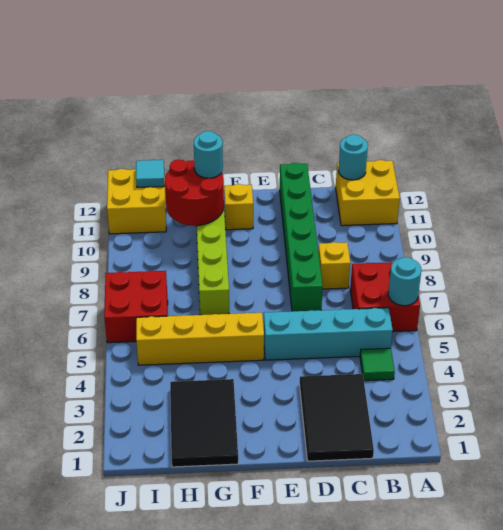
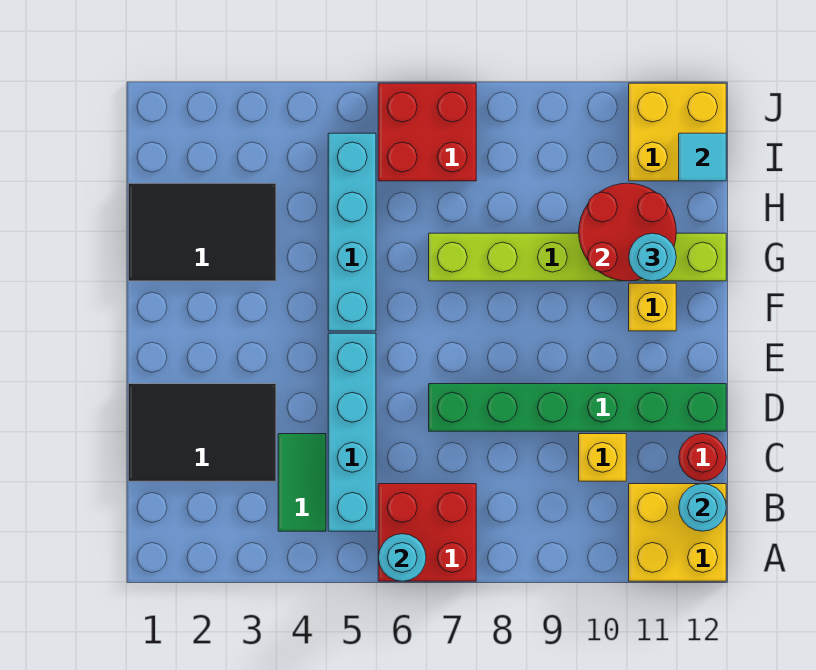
green 1x1 tile [360,348,395,381] -> green 1x2 tile [278,434,326,531]
yellow 1x1 brick [318,242,350,289] -> yellow 1x1 brick moved to [579,434,626,481]
none -> red 1x1 round brick [679,434,726,481]
yellow 1x4 brick [136,313,264,365] -> cyan 1x4 brick [328,133,376,331]

